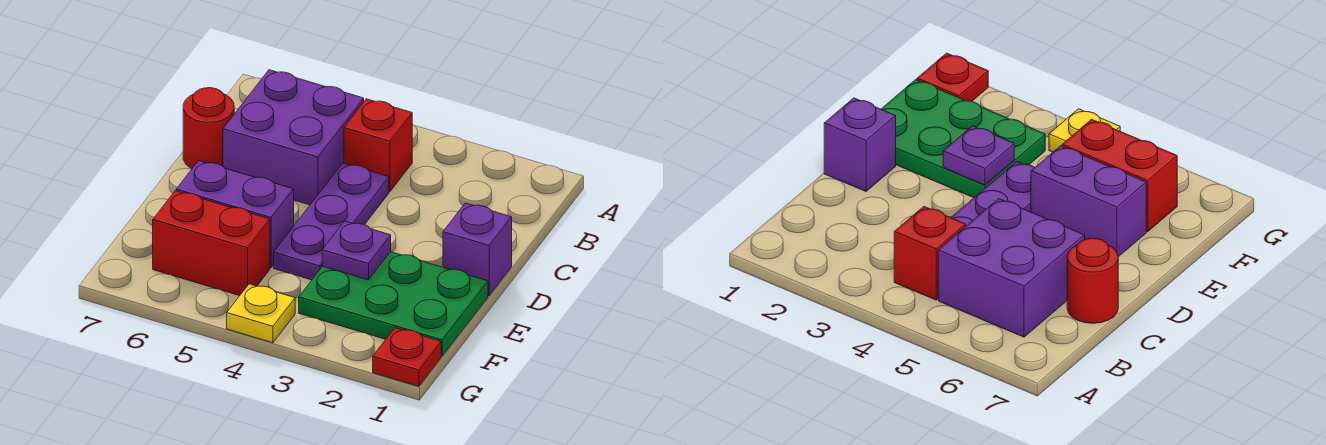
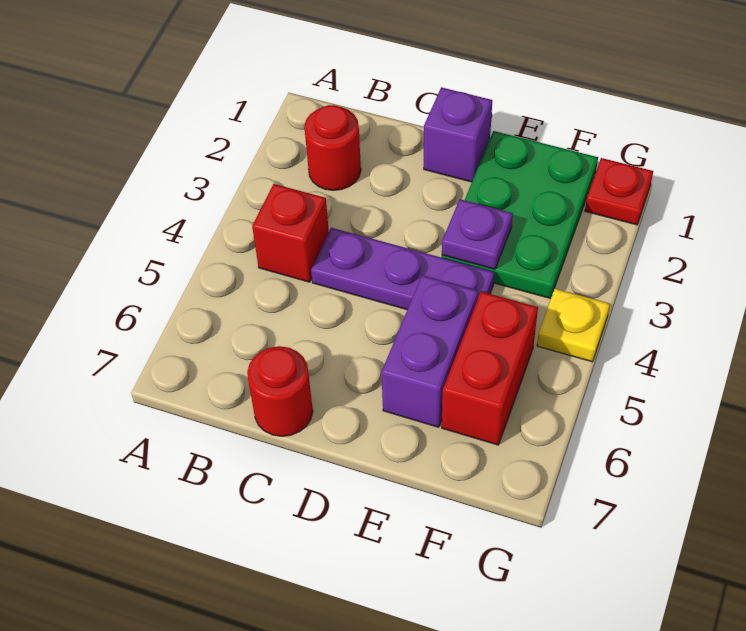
none -> red 1x1 round brick [304,105,361,190]
purple 2x2 brick [223,70,364,205] -> none

